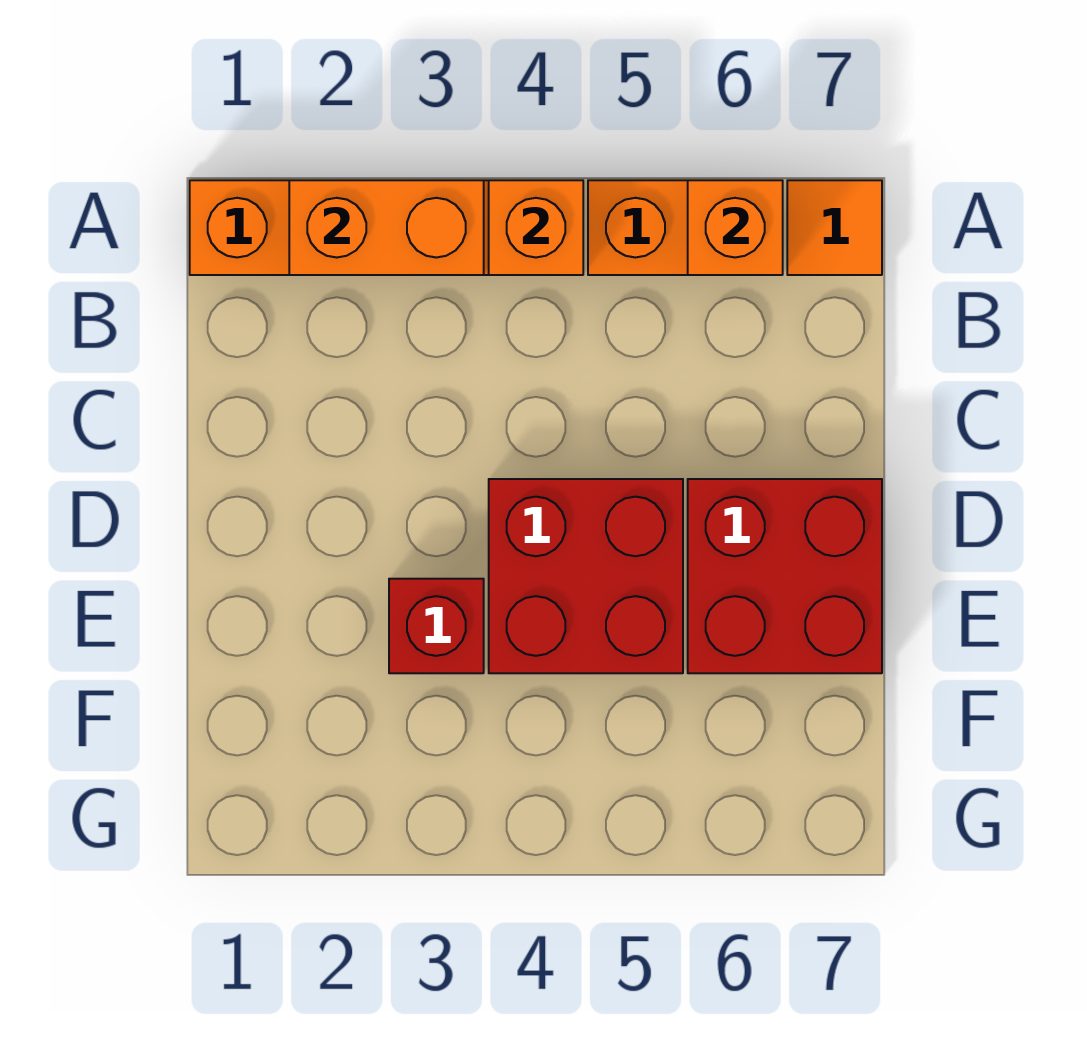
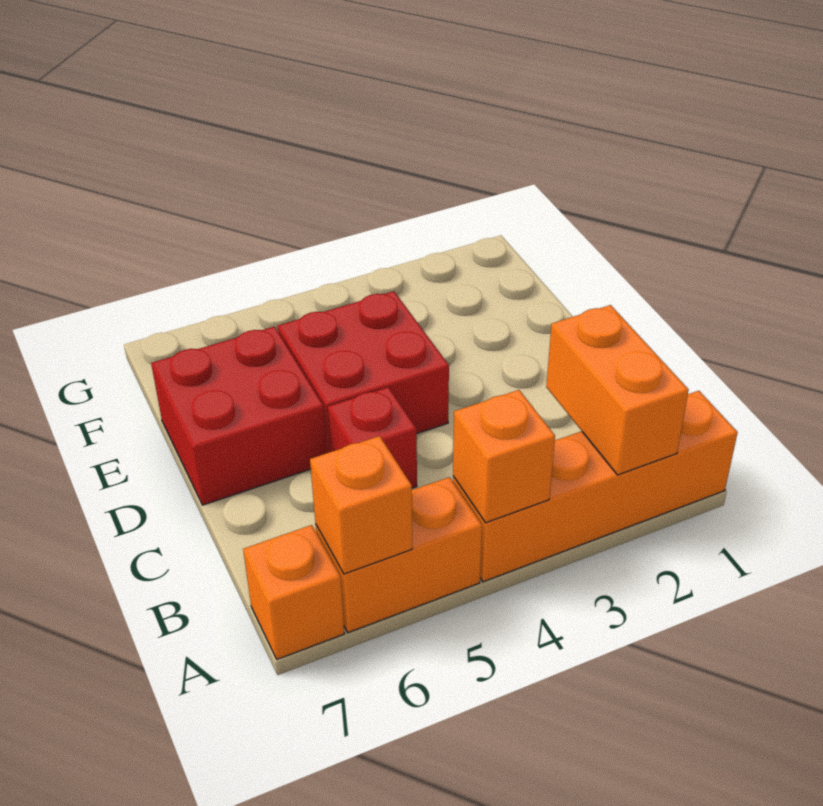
orange 1x2 brick [289,180,484,275] -> orange 1x2 brick turned to [546,305,689,475]
orange 1x1 tile [787,180,882,275] -> orange 1x1 brick [243,525,344,659]
red 1x1 brick [389,579,484,673] -> red 1x1 brick moved to [328,387,417,488]

